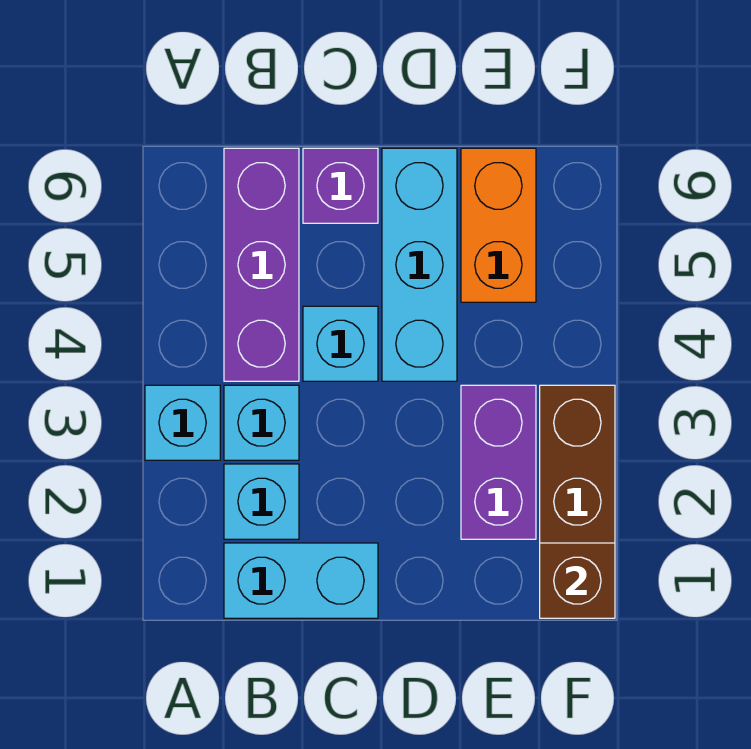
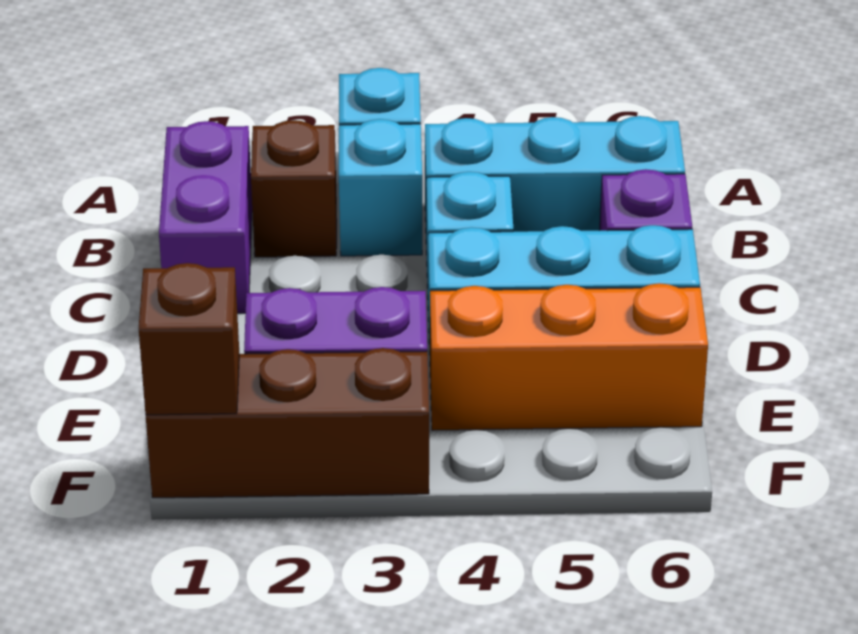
cyan 1x2 brick [224,543,378,618] -> purple 1x2 brick [159,121,252,313]
cyan 1x1 brick [224,464,299,539] -> brown 1x1 brick [251,120,337,257]
purple 1x3 brick [224,148,299,381] -> cyan 1x3 brick [425,116,685,255]
orange 1x2 brick [461,148,536,302] -> orange 1x3 brick [430,283,708,430]

